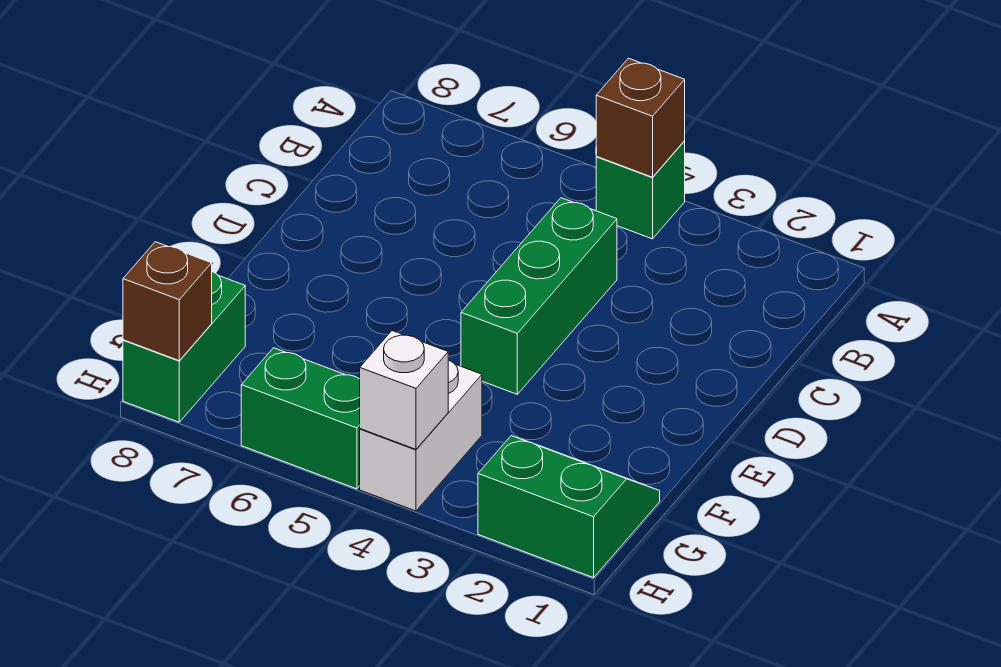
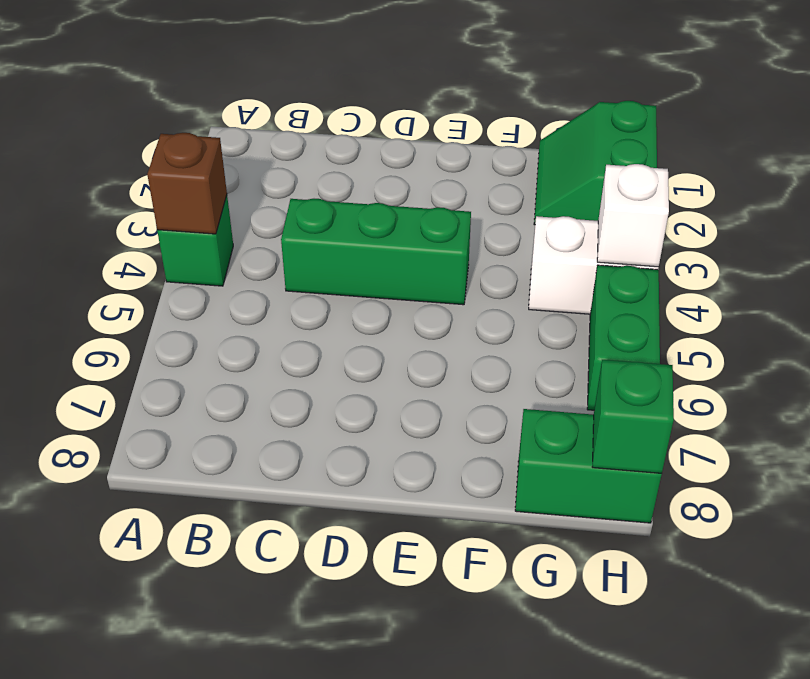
brown 1x1 brick [123,242,212,361] -> green 1x1 brick [593,360,674,473]

